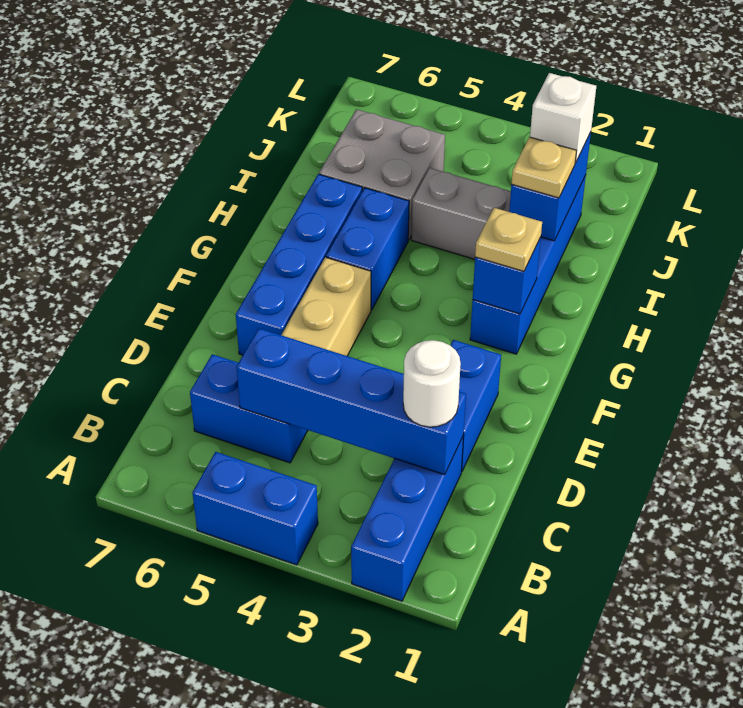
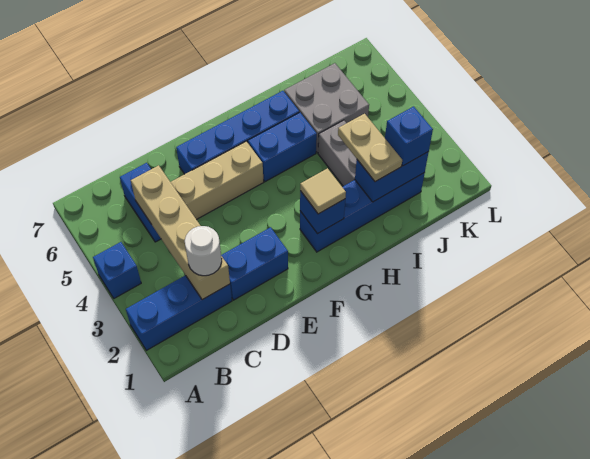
blue 1x2 brick [193,452,318,565] -> blue 1x1 brick [93,242,141,298]
blue 1x4 brick [236,328,466,475] -> tan 1x4 brick [131,165,230,300]
tan 1x1 plate [475,208,542,271] -> tan 1x1 tile [300,168,346,214]
tan 1x1 plate [512,137,576,198] -> tan 1x2 plate [338,114,402,182]
white 1x1 brick [530,73,596,163] -> blue 1x1 brick [385,106,433,166]

